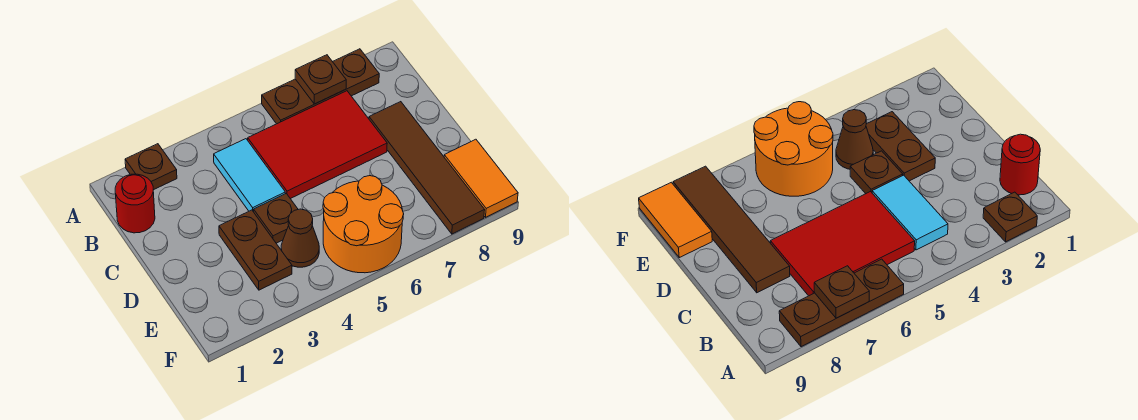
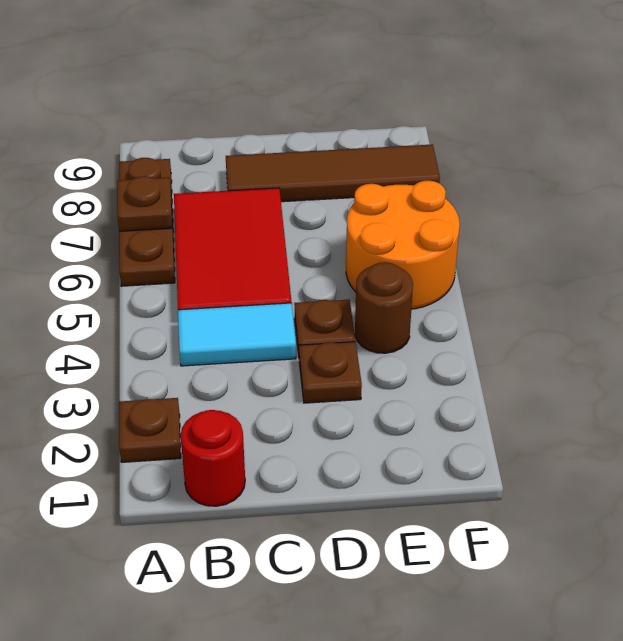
brown 1x2 plate [219,210,292,290] -> brown 1x1 plate [299,342,362,403]
brown 1x1 cone [281,209,319,267] -> brown 1x1 round brick [355,262,413,353]
orange 1x2 tile [444,139,518,217] -> none

